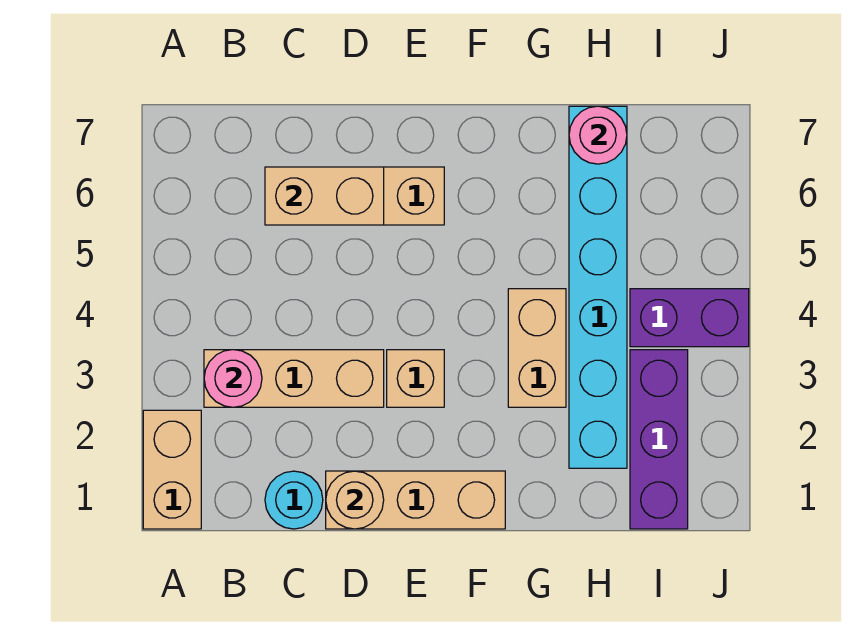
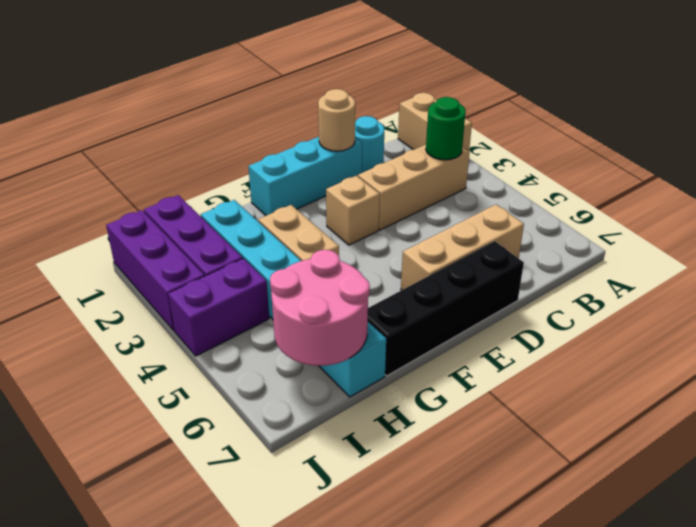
pink 1x1 round brick [204,350,262,407] -> green 1x1 round brick [426,97,466,160]
tan 1x2 brick [265,167,384,225] -> none
tan 1x3 brick [326,471,505,529] -> cyan 1x3 brick [248,137,362,216]
none -> black 1x4 brick [368,241,524,376]
pink 1x1 round brick [569,106,627,164] -> pink 2x2 round brick [270,250,370,366]
none -> purple 1x3 brick [106,210,205,330]

